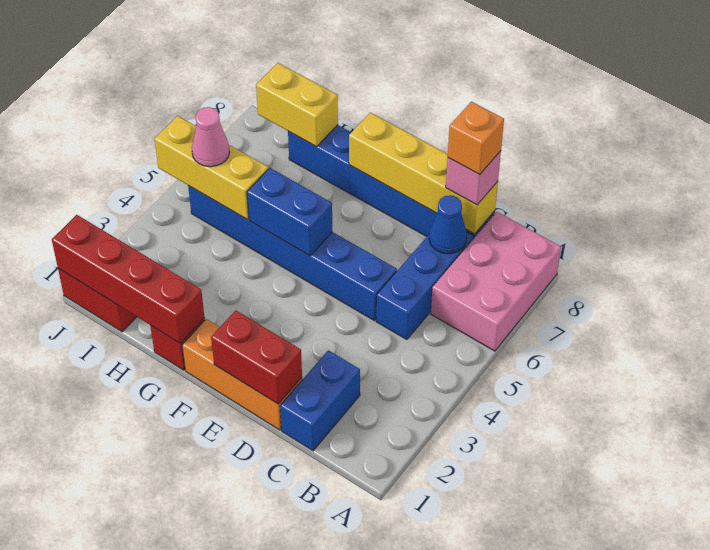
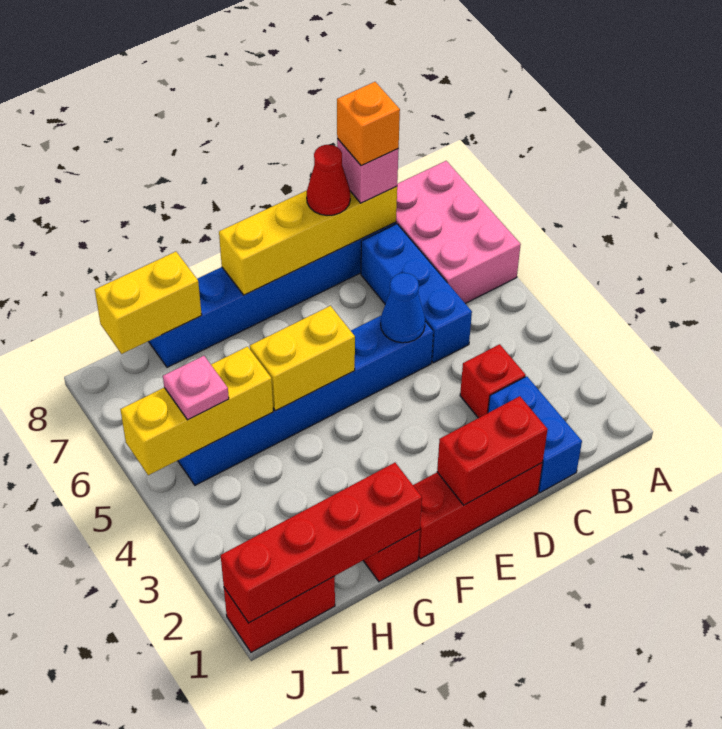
none -> red 1x1 brick [460,344,526,418]
blue 1x1 cone [429,195,467,254] -> blue 1x1 cone moved to [381,273,425,343]
orange 1x3 brick [182,319,302,430] -> red 1x3 brick [413,463,542,559]
none -> red 1x1 cone [307,145,350,216]
blue 1x2 brick [247,168,332,256] -> yellow 1x2 brick [250,306,355,411]
pink 1x1 cone [192,107,230,167] -> pink 1x1 plate [163,356,229,420]

